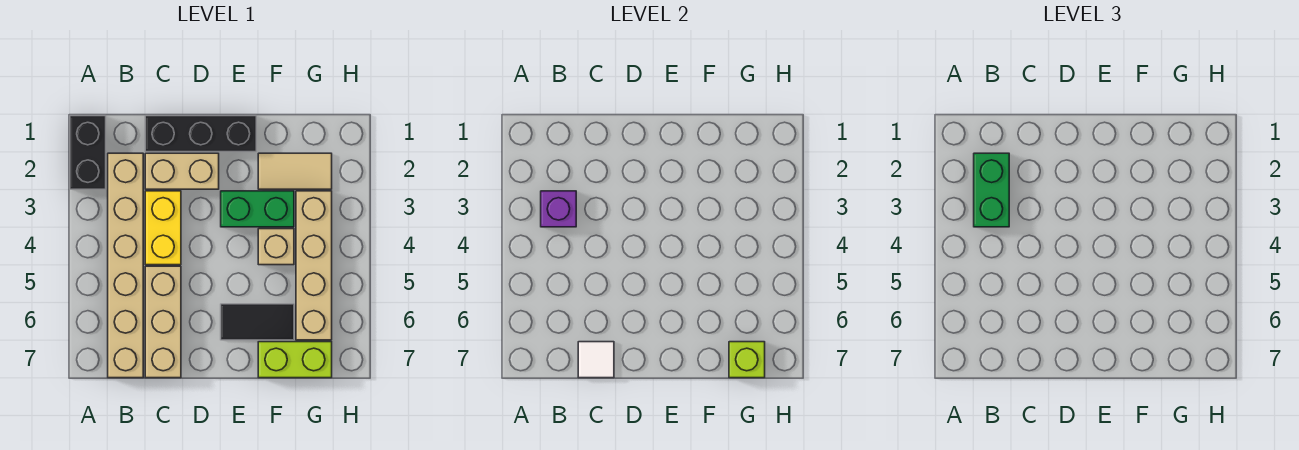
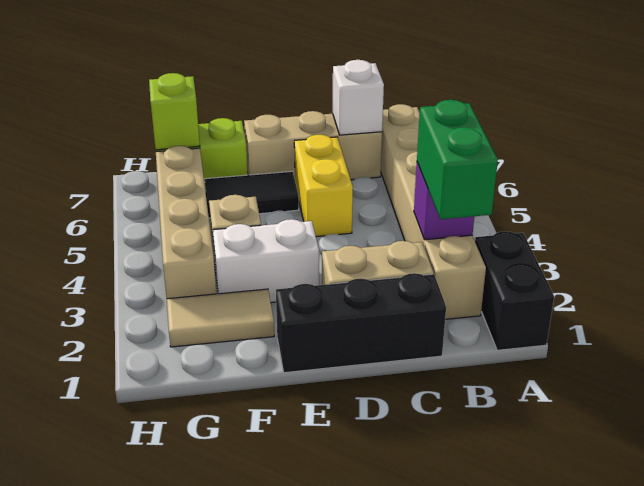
yellow 1x2 brick [145,191,181,265] -> yellow 1x2 brick moved to [294,135,353,237]
tan 1x3 brick [145,266,181,378] -> tan 1x3 brick turned to [244,111,382,180]
white 1x1 tile [578,342,614,378] -> white 1x1 brick [333,60,384,135]
green 1x2 brick [221,191,294,227] -> white 1x2 brick [213,219,319,303]

